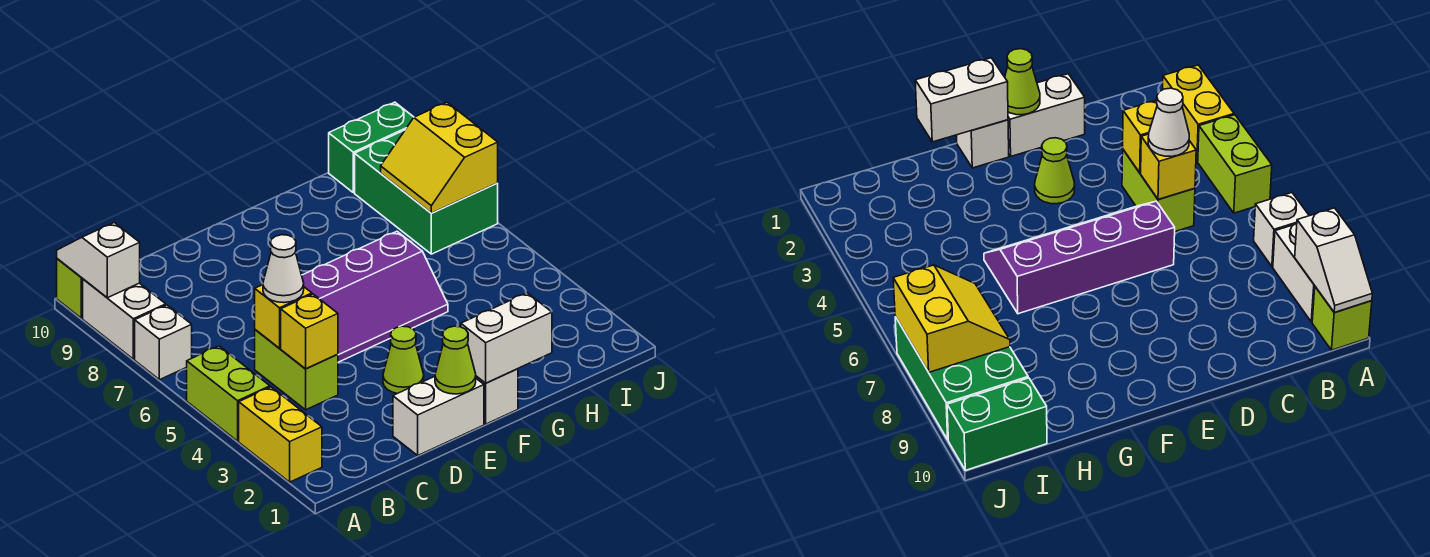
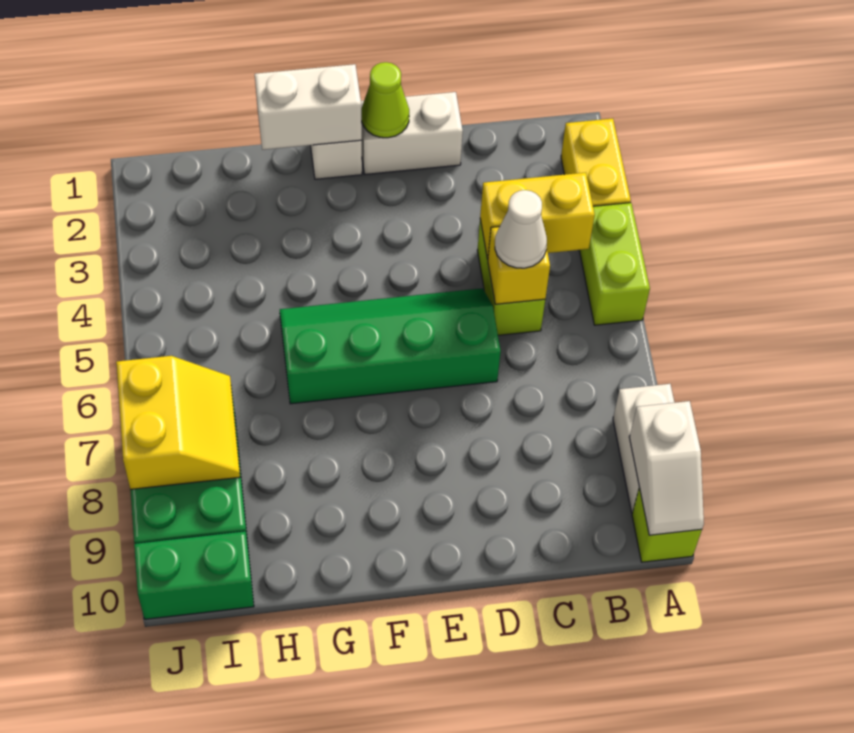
white 1x1 brick [135,305,192,380] -> none
yellow 1x1 brick [281,294,338,369] -> yellow 1x2 brick [480,173,595,259]
purple 2x4 slope [302,231,448,362] -> green 2x4 slope [280,288,501,404]
lime 1x1 cone [383,326,424,394] -> none

